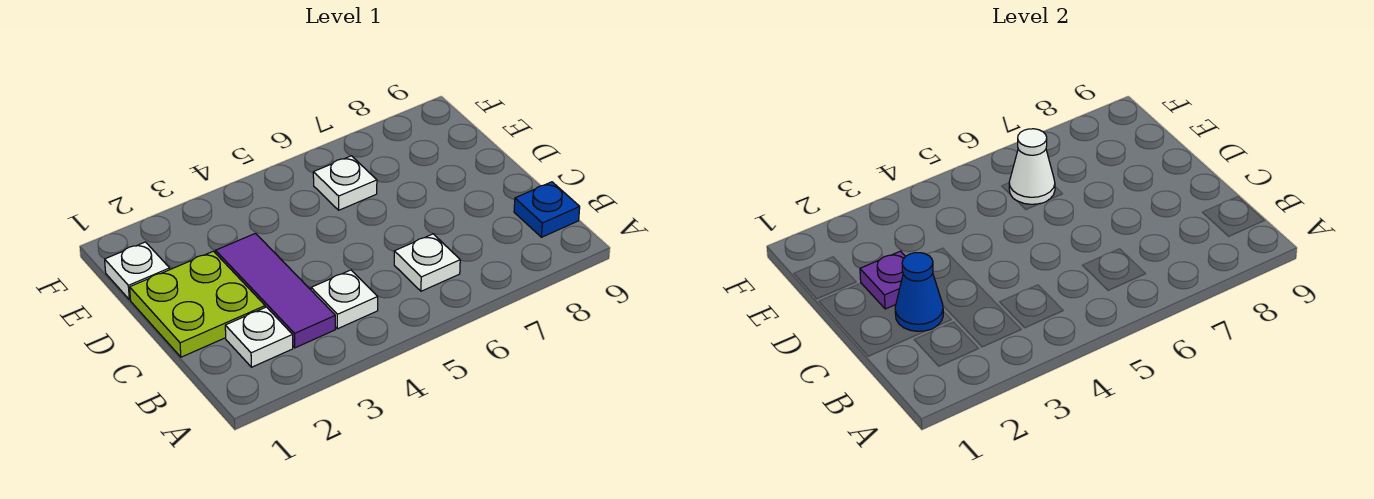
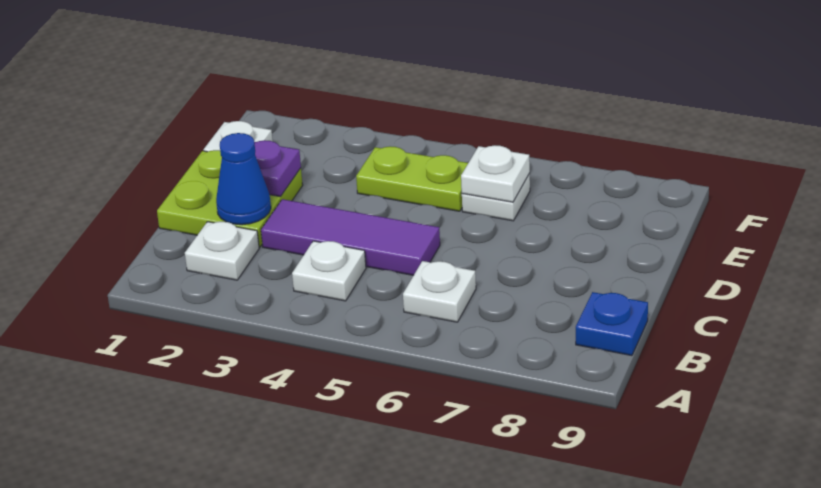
purple 1x3 tile [216,233,335,348] -> purple 1x3 tile turned to [261,199,440,275]
none -> lime 1x2 plate [356,146,468,211]
white 1x1 cone [1009,129,1055,204] -> white 1x1 plate [461,145,530,202]

